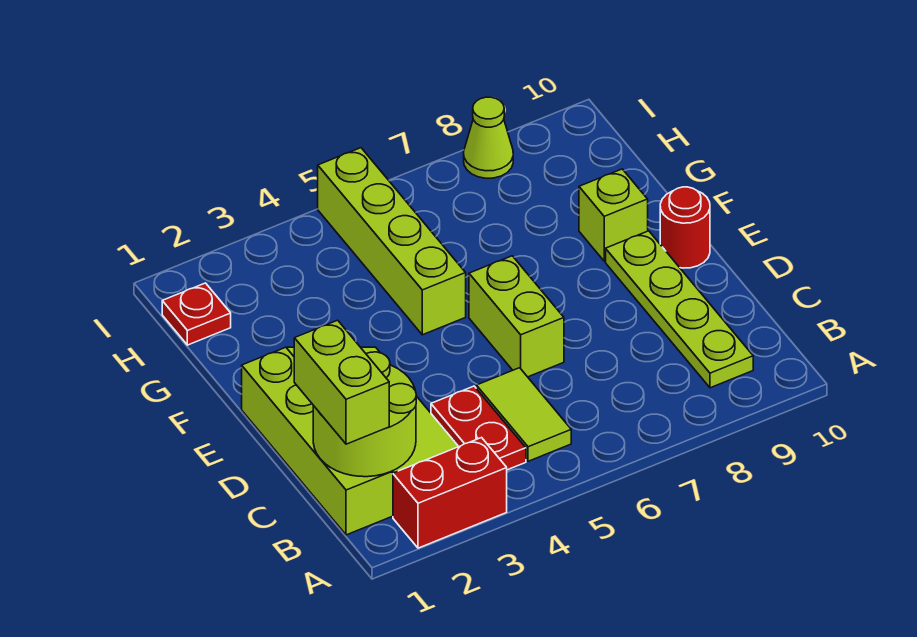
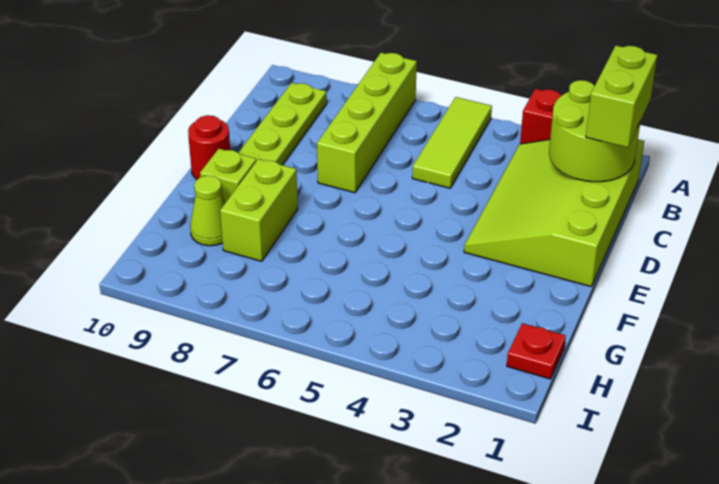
red 1x2 plate [431,386,526,470] -> none
lime 1x2 tile [476,368,571,461] -> lime 1x3 tile [412,97,492,188]
lime 1x2 brick [469,256,564,377] -> lime 1x2 brick moved to [220,159,298,261]
lime 1x4 brick [318,148,466,335] -> lime 1x4 brick moved to [317,53,417,193]
lime 1x1 cone [464,97,513,178] -> lime 1x1 cone moved to [190,176,225,246]

